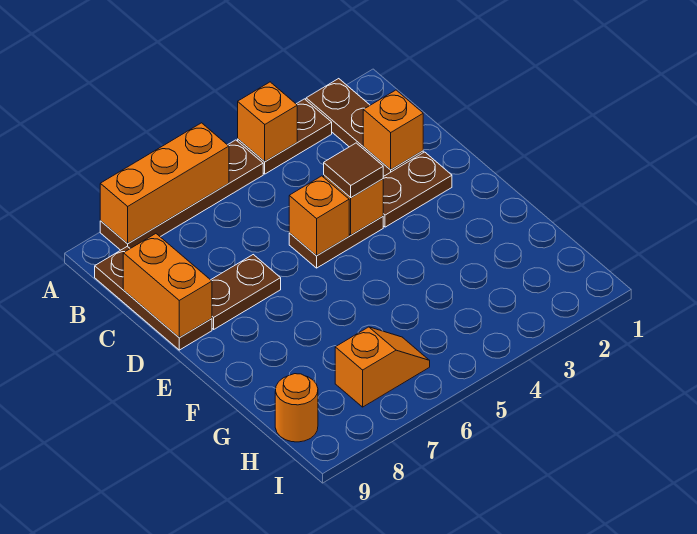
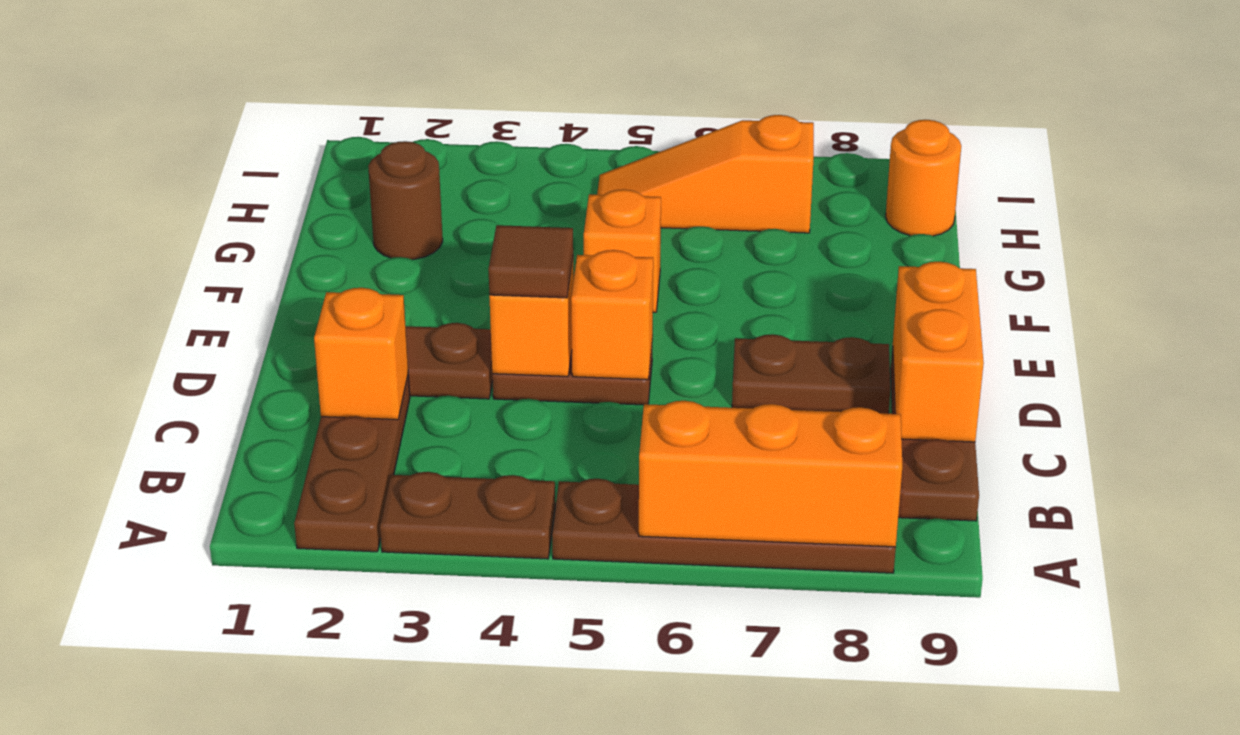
orange 1x1 brick [238,82,297,162] -> orange 1x1 brick moved to [584,189,661,312]
none -> brown 1x1 round brick [368,141,443,260]
orange 1x2 slope [335,327,430,407] -> orange 1x3 slope [597,115,814,233]

